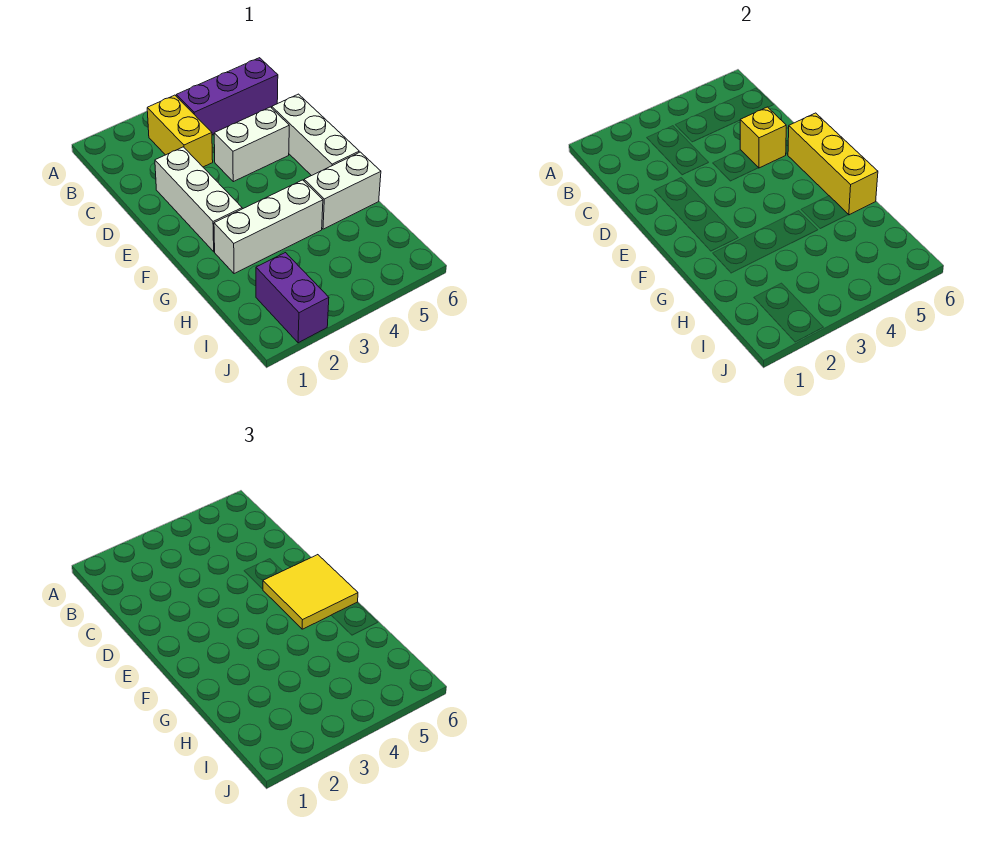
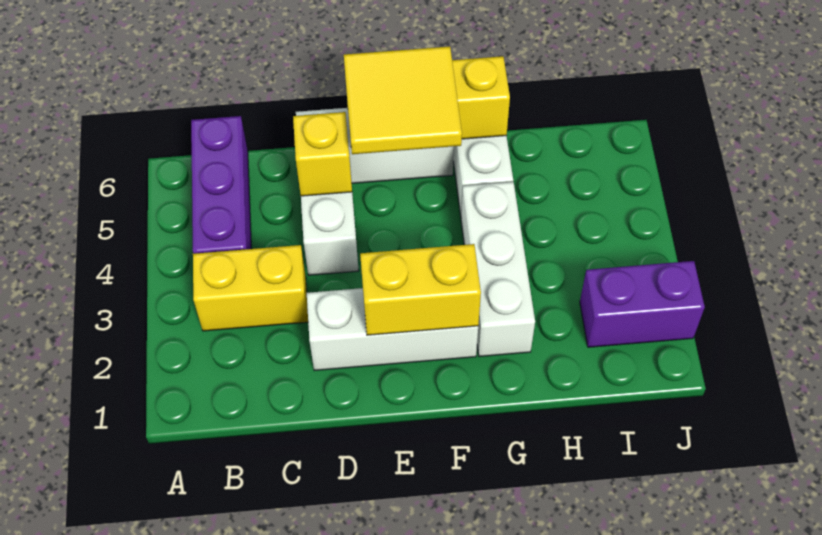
none -> yellow 1x2 brick [360,244,481,335]

